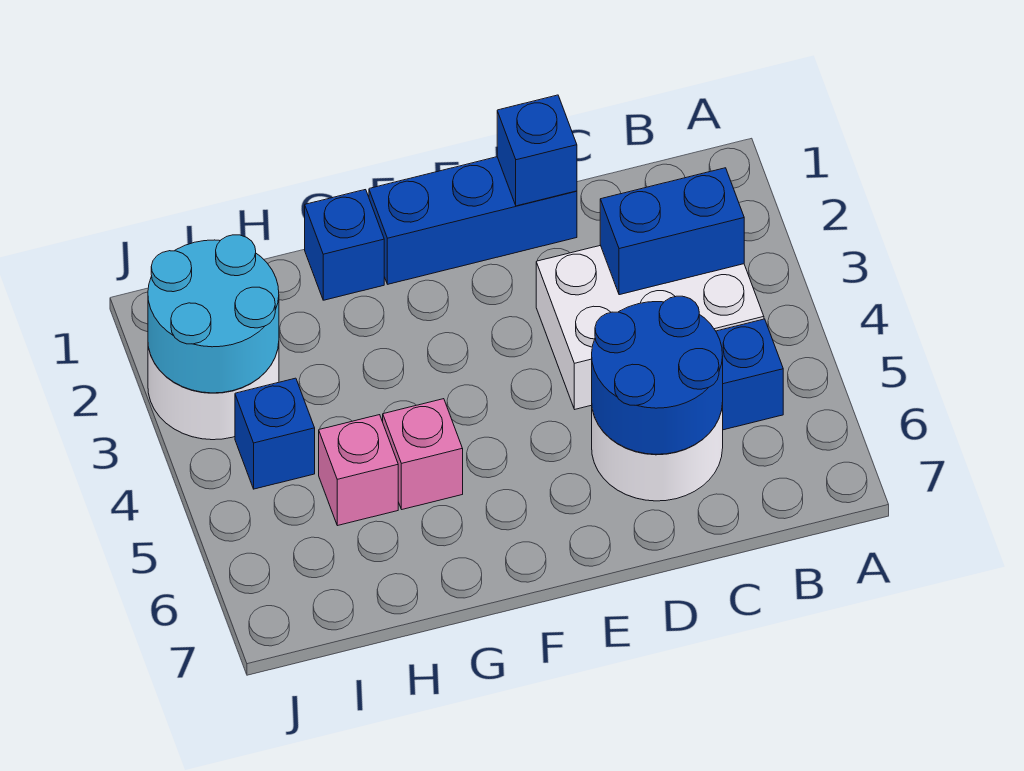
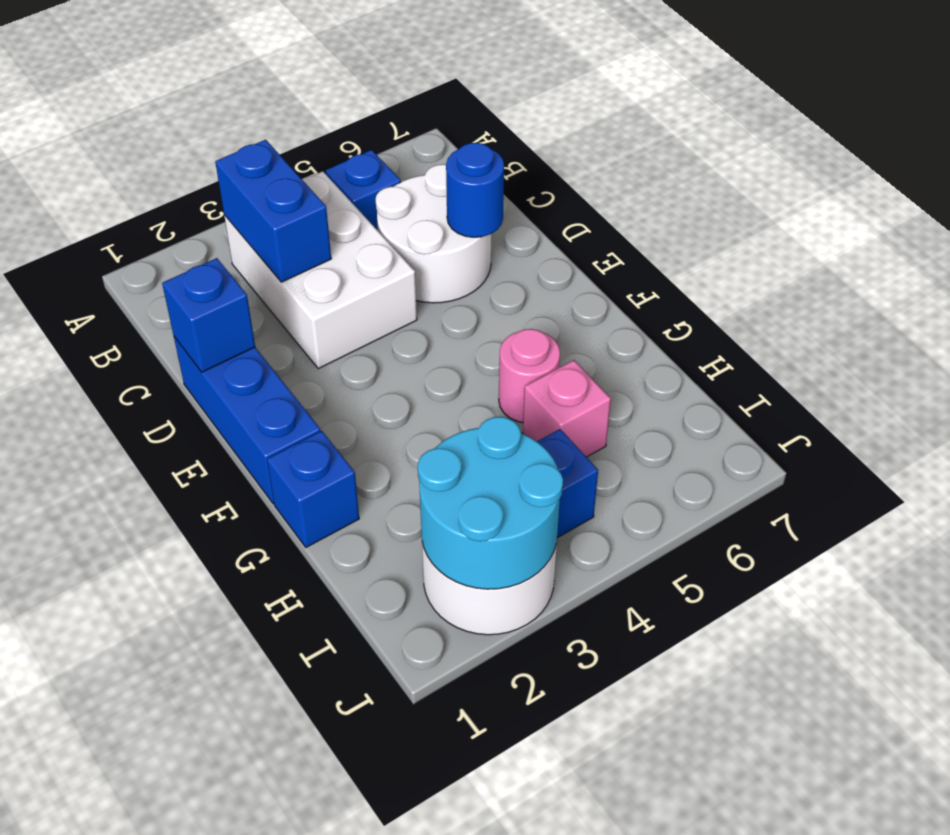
blue 2x2 round brick [592,296,723,454] -> blue 1x1 round brick [446,143,504,237]
pink 1x1 brick [383,399,463,509] -> pink 1x1 round brick [499,329,560,422]

